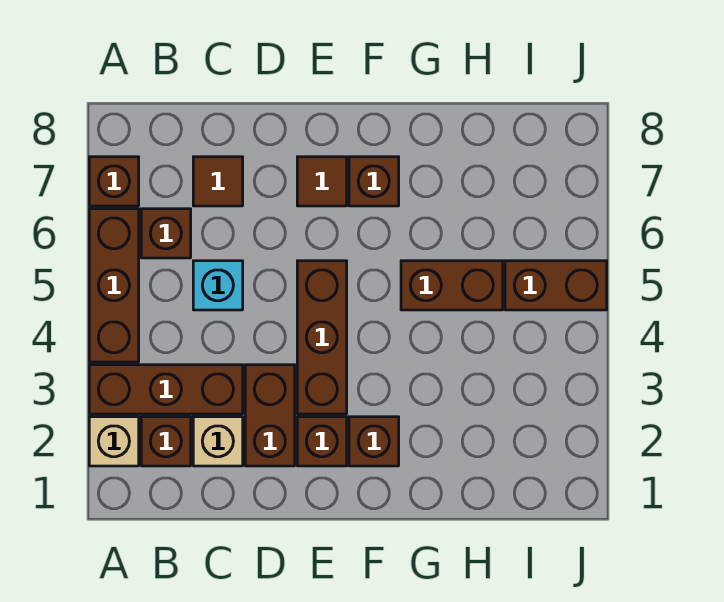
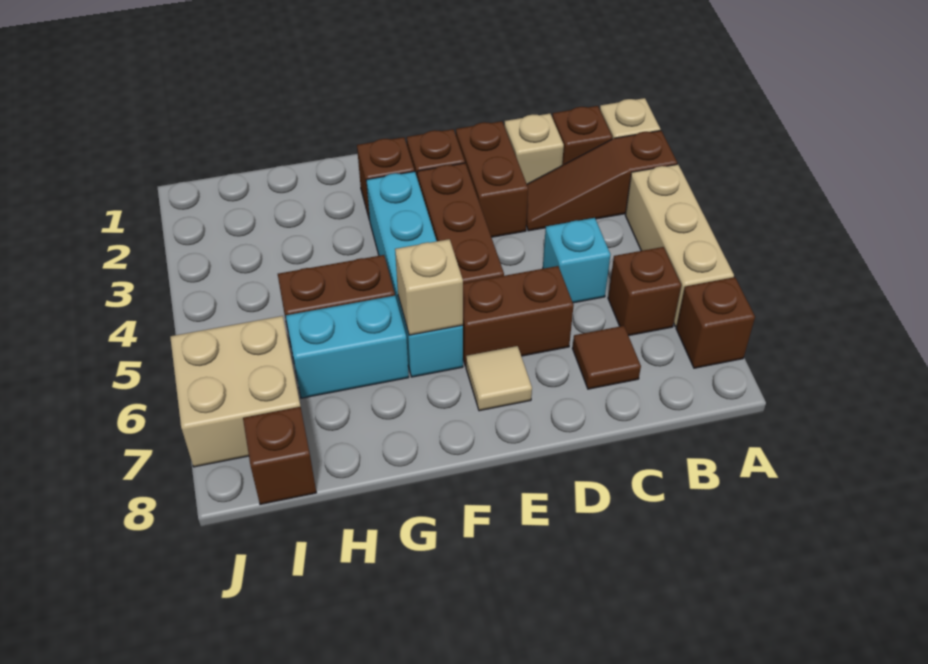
brown 1x3 brick [89,365,243,414] -> brown 1x3 slope [526,130,677,231]
brown 1x3 brick [89,209,139,362] -> tan 1x3 brick [625,164,734,327]
brown 1x1 tile [297,157,347,206] -> tan 1x1 tile [466,346,532,411]
none -> cyan 1x4 brick [366,171,463,377]
none -> tan 1x1 brick [395,239,463,335]
brown 1x1 brick [349,157,399,206] -> brown 1x1 brick moved to [243,407,316,504]
none -> cyan 1x2 brick [286,296,409,398]
brown 1x2 brick [505,261,607,310] -> brown 1x2 brick moved to [463,266,574,366]
none -> tan 2x2 brick [170,316,300,467]

